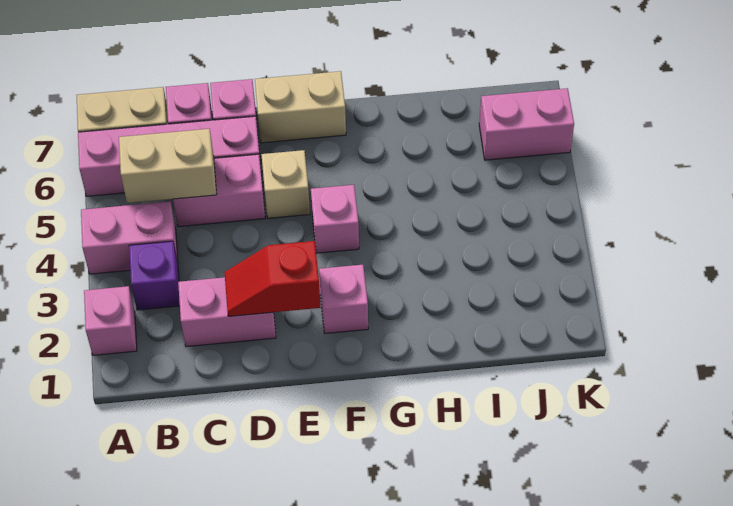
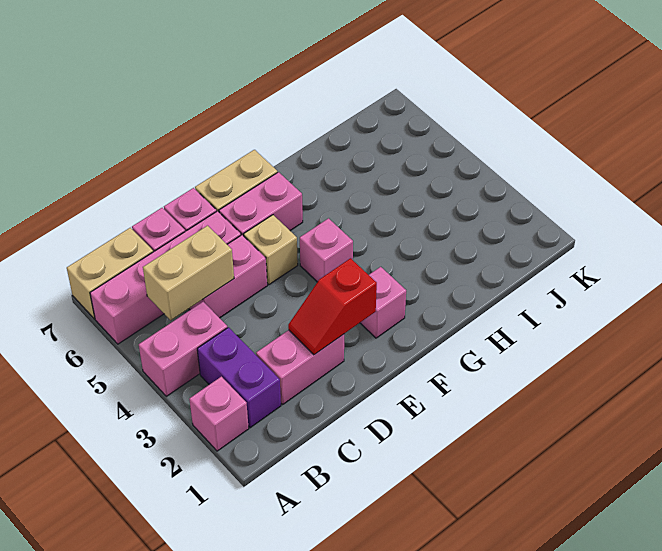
purple 1x1 brick [129,241,180,310] -> purple 1x2 brick [197,327,281,428]
pink 1x2 brick [479,88,574,160] -> pink 1x2 brick moved to [219,172,303,236]

